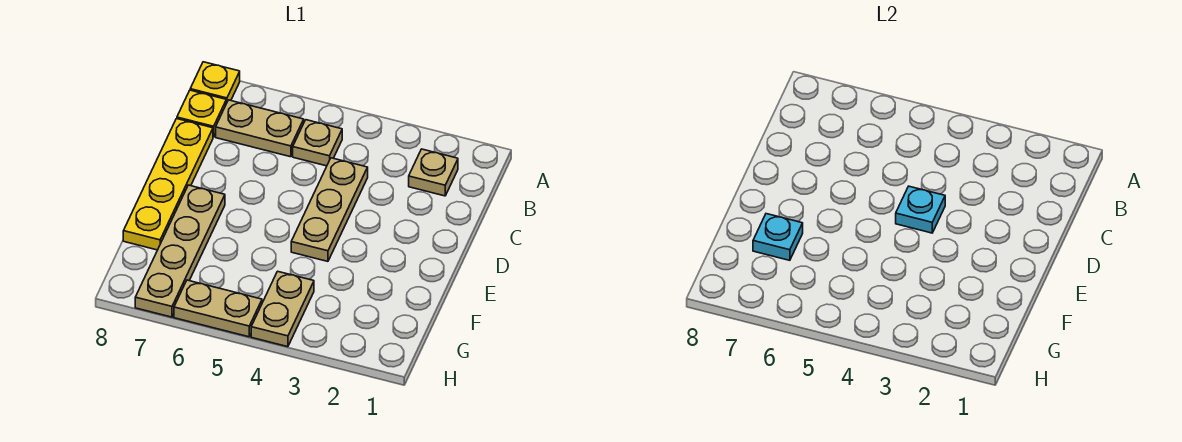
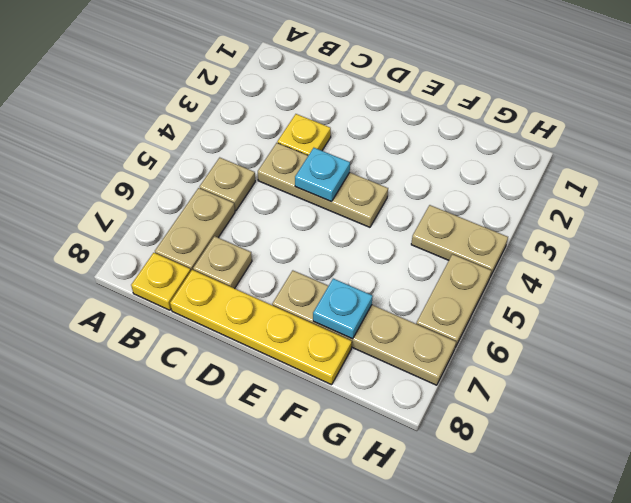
yellow 1x1 plate [190,62,240,103] -> yellow 1x1 plate moved to [277,114,331,155]
tan 1x1 plate [409,149,458,196] -> tan 1x1 plate moved to [193,236,252,289]

